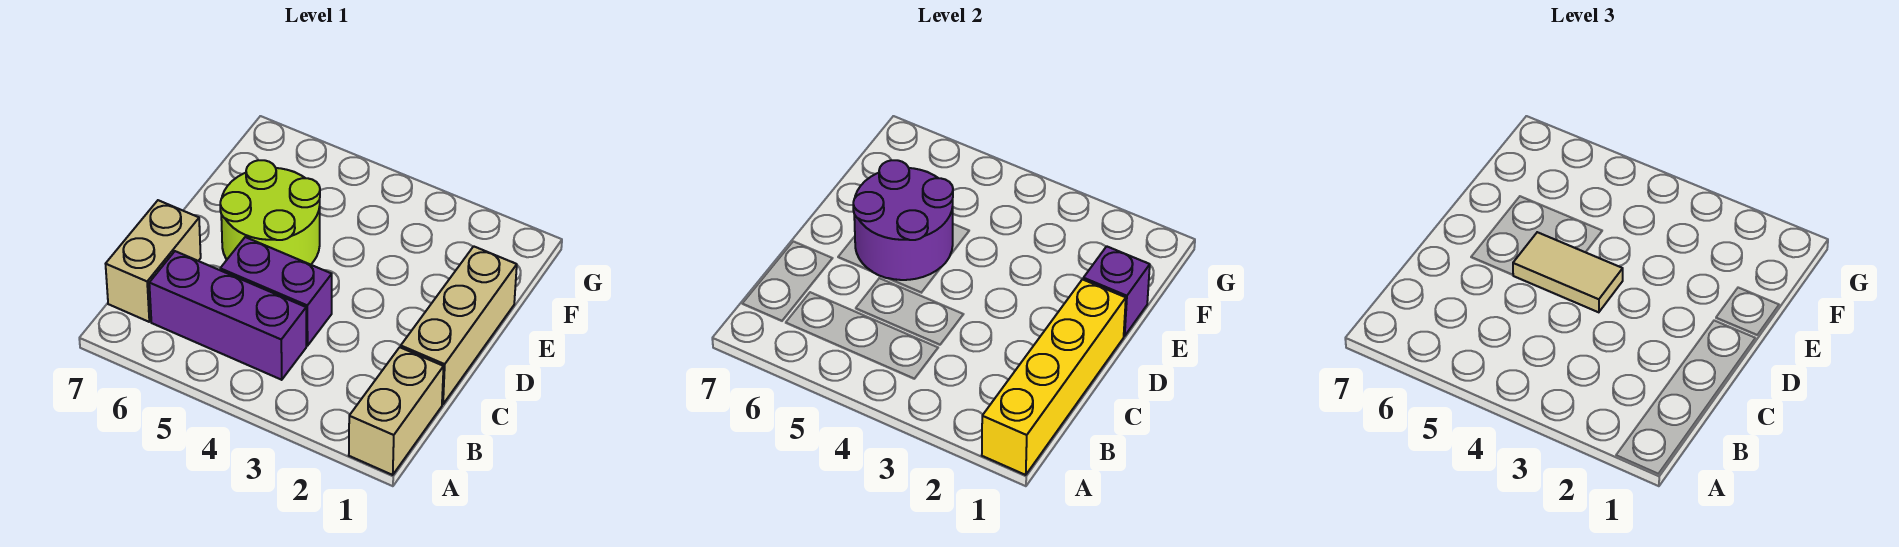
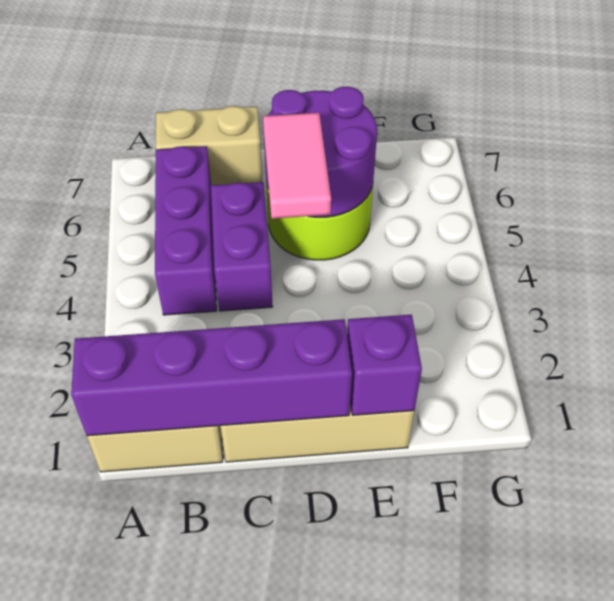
yellow 1x4 brick [982,279,1126,475] -> purple 1x4 brick [71,319,352,436]
tan 1x2 tile [1513,232,1623,312] -> pink 1x2 tile [263,113,331,219]

